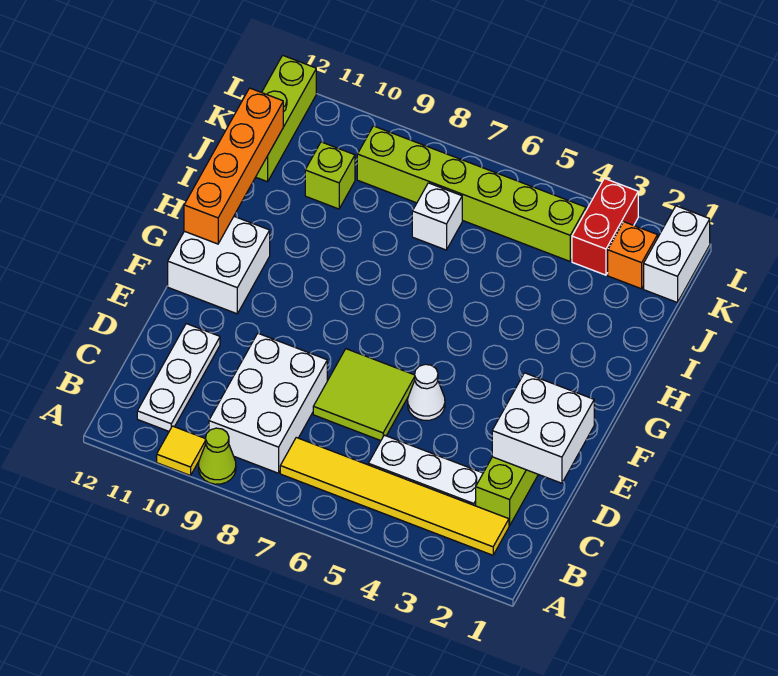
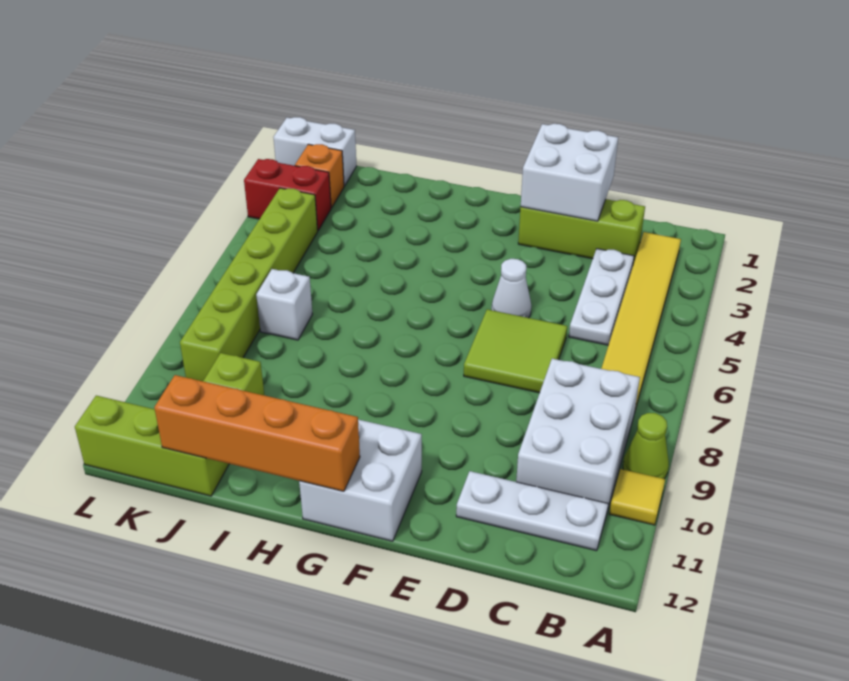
white 2x3 brick [209,333,327,473] -> white 2x3 brick turned to [516,359,640,512]

